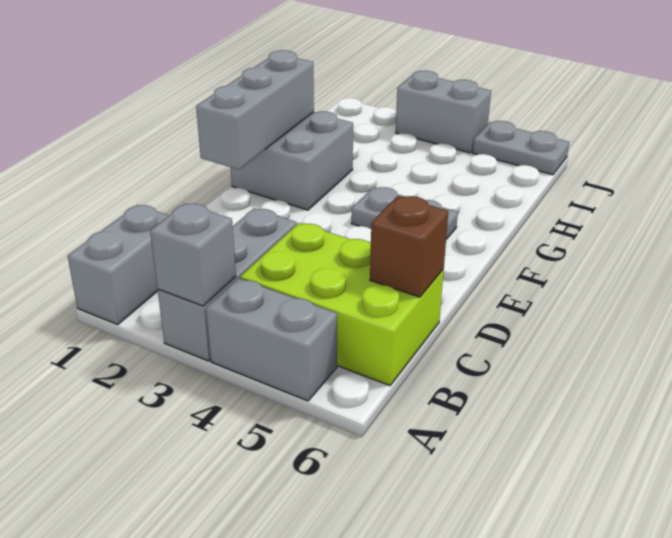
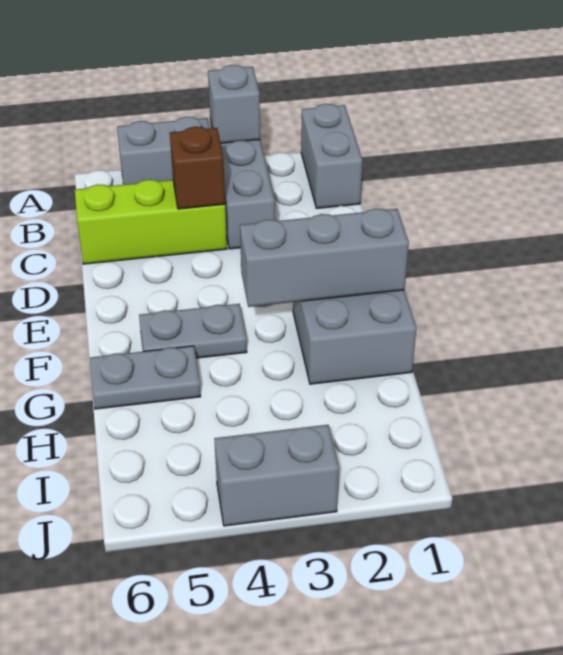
lime 2x3 brick [240,223,444,385] -> lime 1x3 brick [75,180,227,264]
brown 1x1 brick [370,196,448,297] -> brown 1x1 brick moved to [170,127,225,209]
grey 1x3 brick [196,50,314,170] -> grey 1x3 brick turned to [240,209,409,307]
grey 1x2 plate [473,121,569,175] -> grey 1x2 plate moved to [90,346,201,409]

